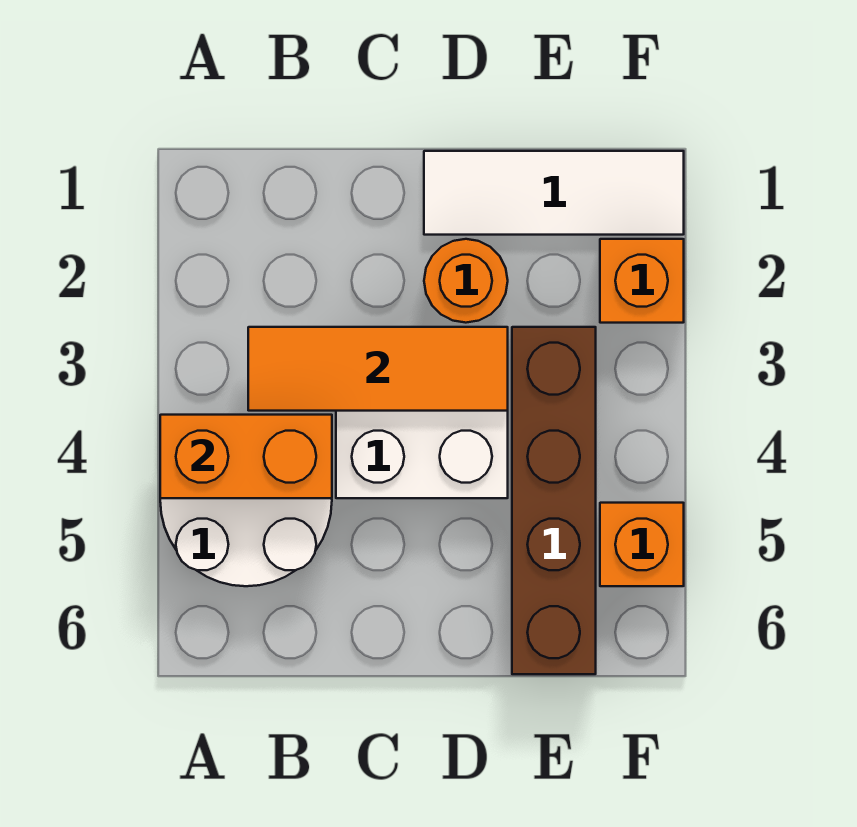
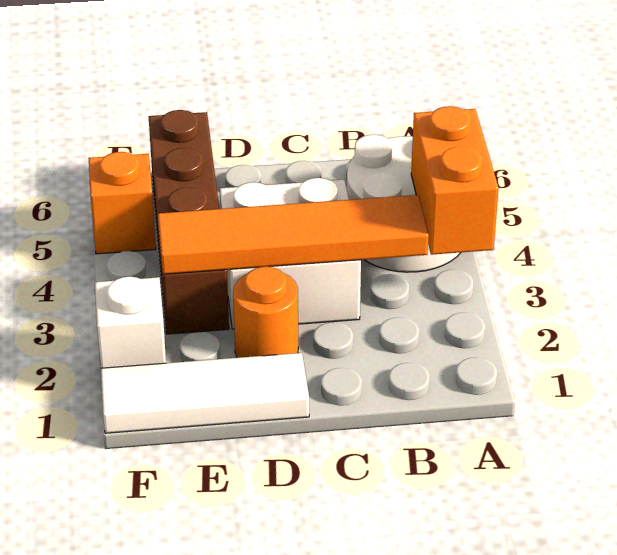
orange 1x2 brick [160,415,332,498] -> orange 1x2 brick turned to [411,106,499,255]
orange 1x3 tile [248,327,508,411] -> orange 1x4 tile [158,195,429,274]
orange 1x1 brick [600,239,684,323] -> white 1x1 brick [95,277,166,368]

